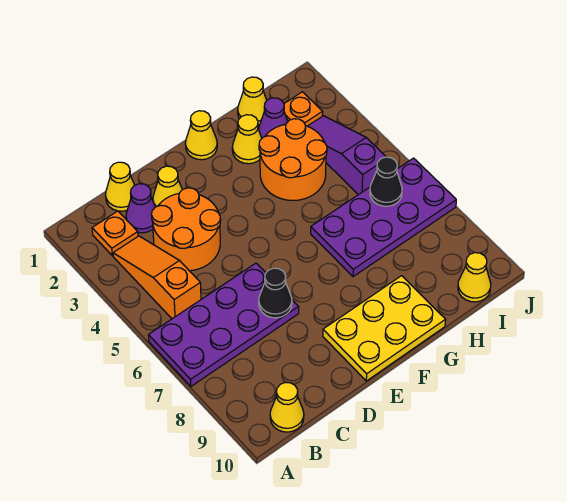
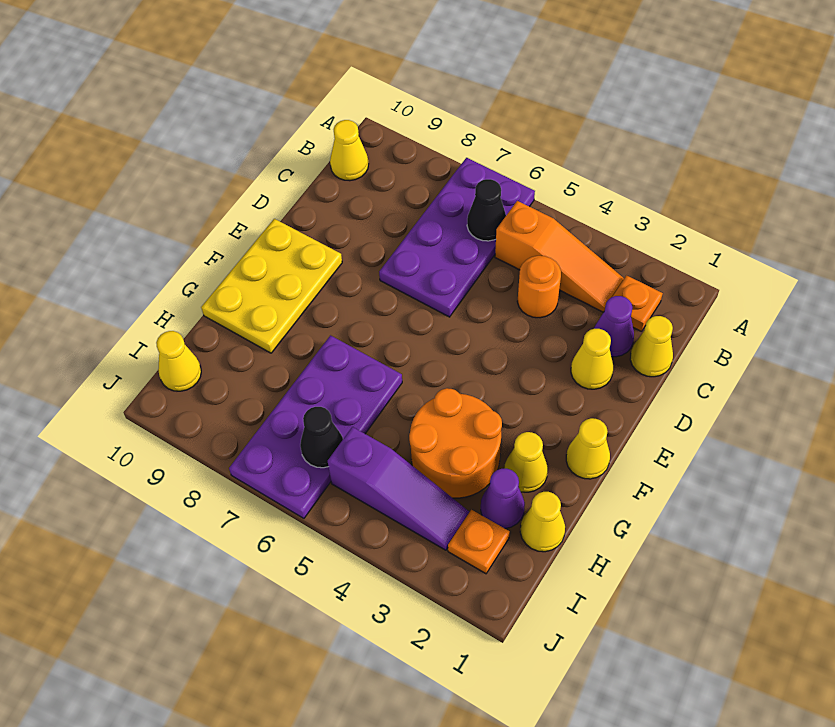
orange 2x2 round brick [152,188,221,271] -> orange 1x1 round brick [517,256,561,318]
black 1x1 cone [259,268,292,318] -> black 1x1 cone moved to [467,179,506,241]

